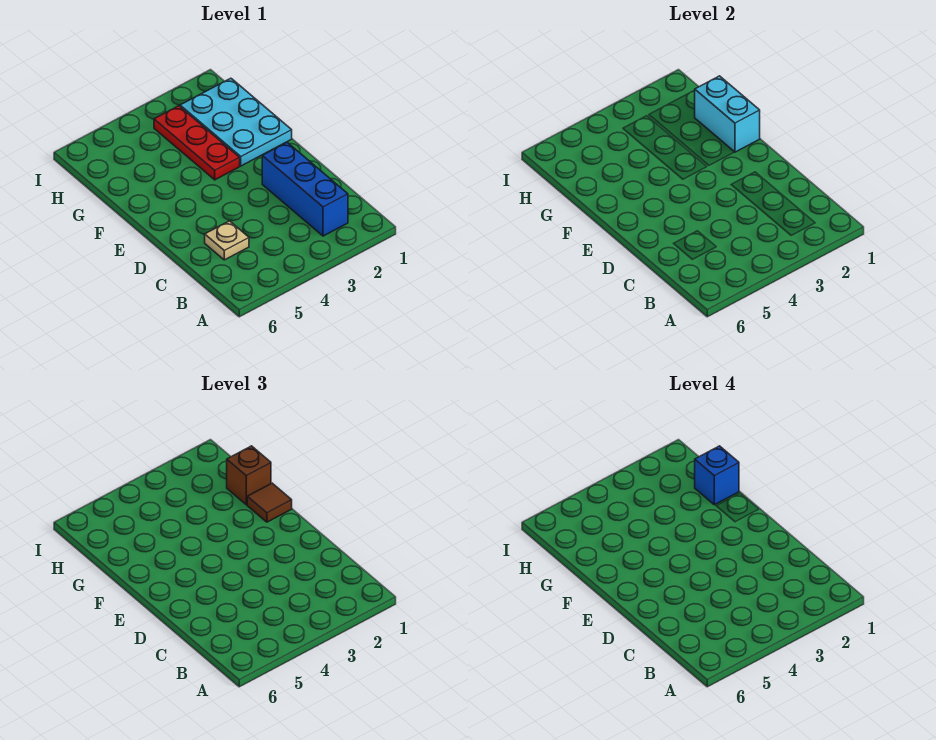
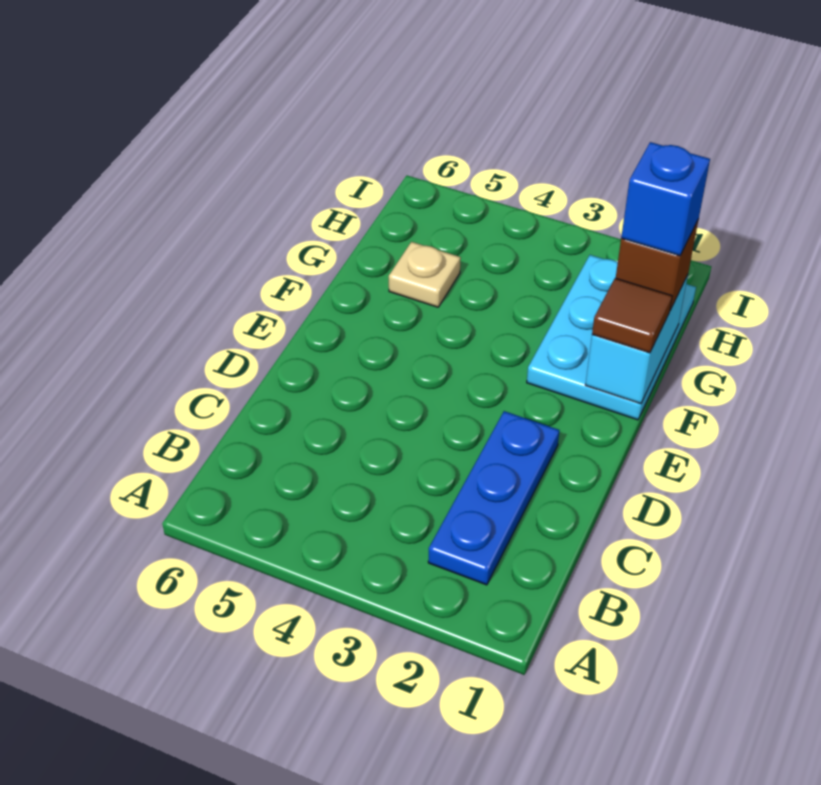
blue 1x3 brick [262,142,348,236] -> blue 1x3 plate [428,411,559,585]
tan 1x1 plate [205,221,249,260] -> tan 1x1 plate moved to [389,242,461,307]
red 1x3 plate [154,106,240,180] -> none

